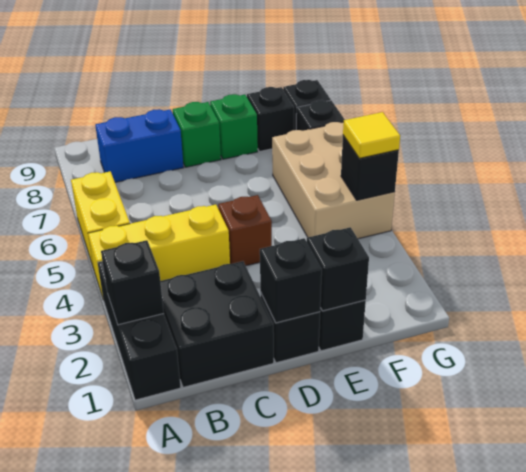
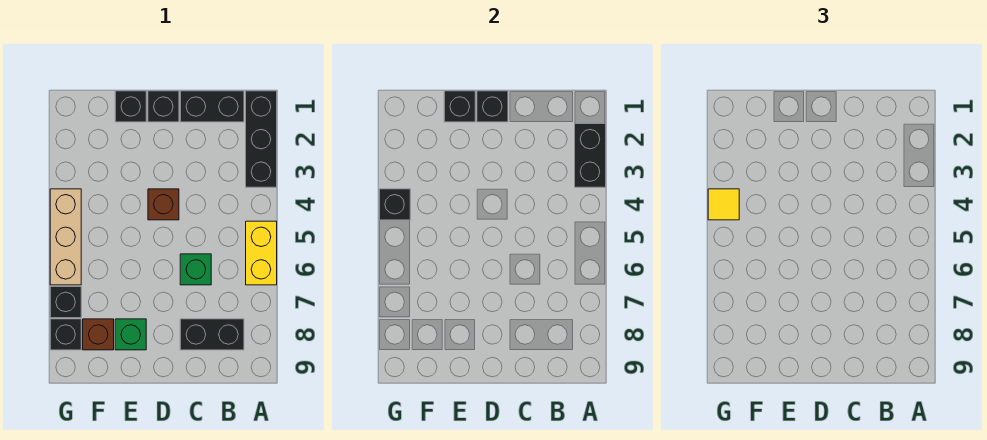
black 1x1 brick [101,240,164,325] -> black 1x2 brick [575,124,606,187]
yellow 1x3 brick [88,205,230,297] -> none
black 2x2 brick [160,261,274,387] -> black 1x2 brick [180,91,244,122]
blue 1x2 brick [95,109,184,182] -> black 1x2 brick [180,319,244,350]
green 1x1 brick [173,102,221,167] -> green 1x1 brick moved to [180,254,211,285]
tan 2x3 brick [272,122,395,239] -> tan 1x3 brick [50,189,81,285]
black 1x1 brick [247,87,294,152] -> brown 1x1 brick [83,319,114,350]

